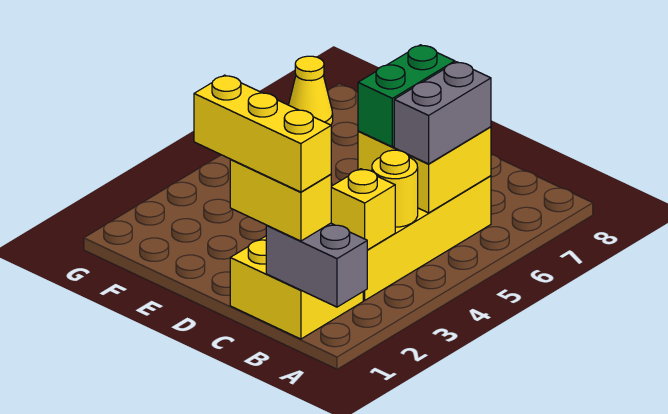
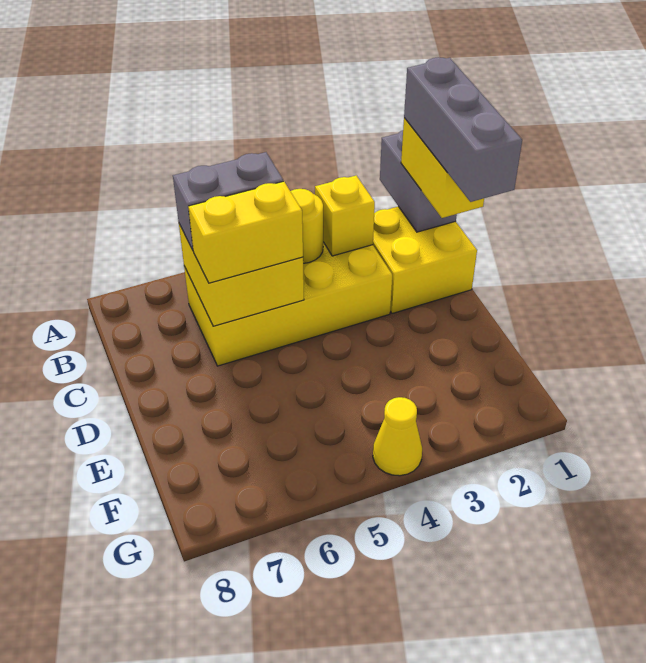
yellow 1x3 brick [194,75,331,192] -> grey 1x3 brick [404,57,522,202]
green 1x2 brick [358,45,455,147] -> yellow 1x2 brick [188,181,303,283]
yellow 1x1 cone [289,56,333,125] -> yellow 1x1 cone moved to [373,397,422,476]

